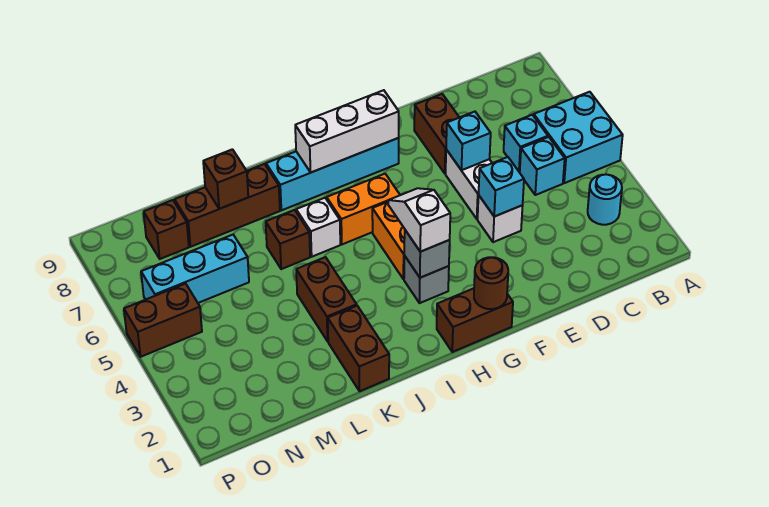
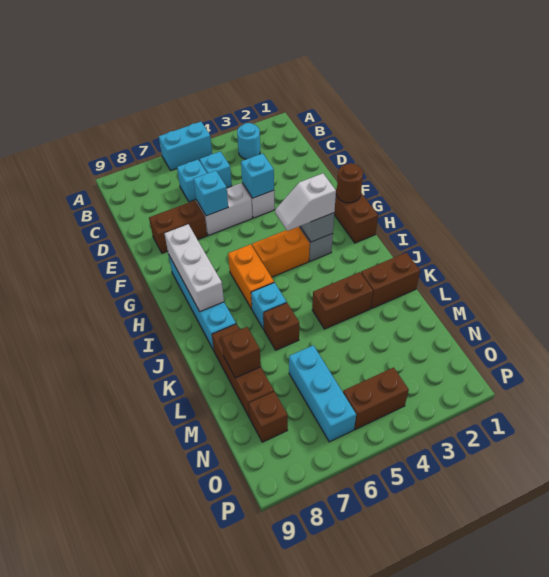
cyan 2x2 brick [534,92,623,183] -> cyan 1x2 brick [159,122,212,170]
white 1x1 brick [296,198,340,257] -> cyan 1x1 brick [251,283,287,330]
brown 1x2 brick [124,284,202,357] -> brown 1x2 brick turned to [343,367,409,429]

